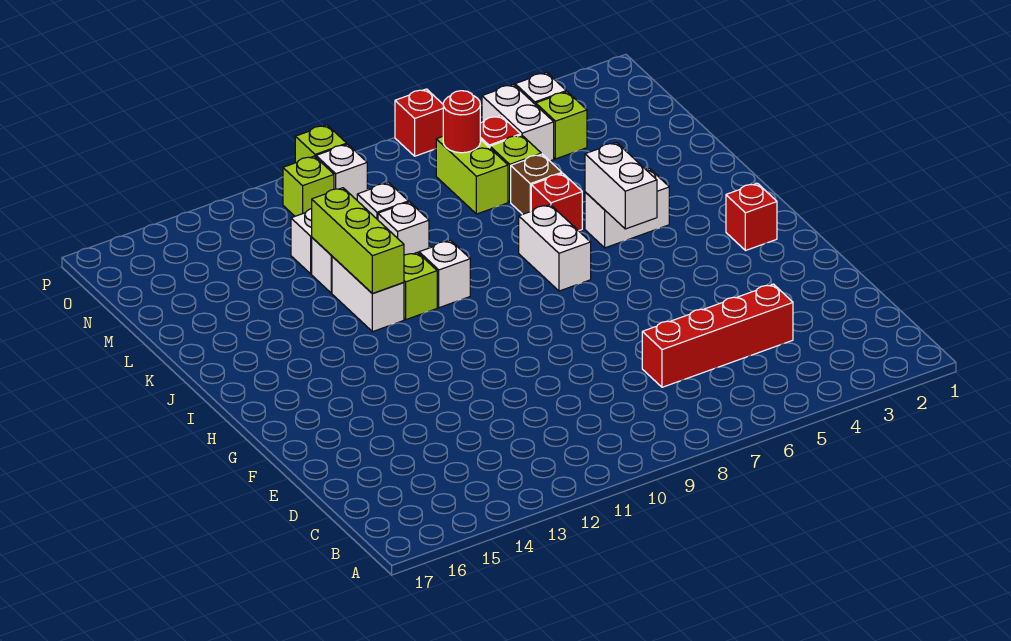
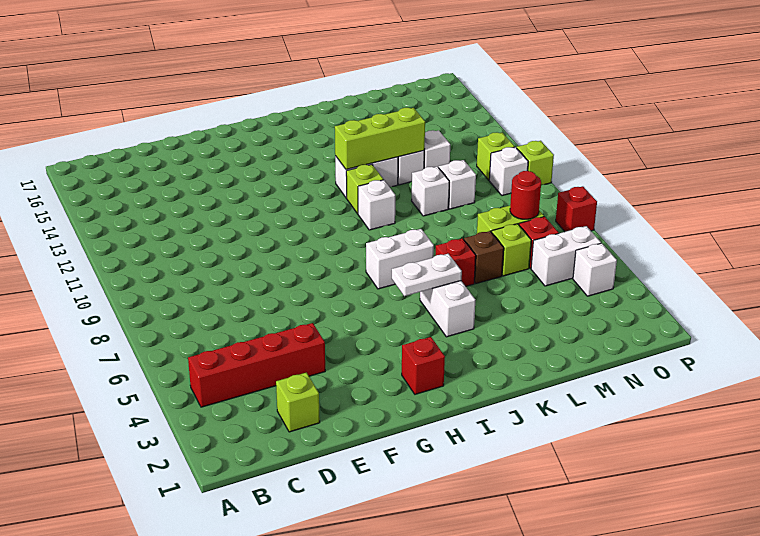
red 1x4 brick [642,284,793,387] -> red 1x4 brick turned to [188,323,325,407]
white 1x2 brick [585,143,657,229] -> white 1x2 plate [392,254,462,296]
lime 1x1 brick [536,92,587,159] -> lime 1x1 brick moved to [276,373,320,432]

